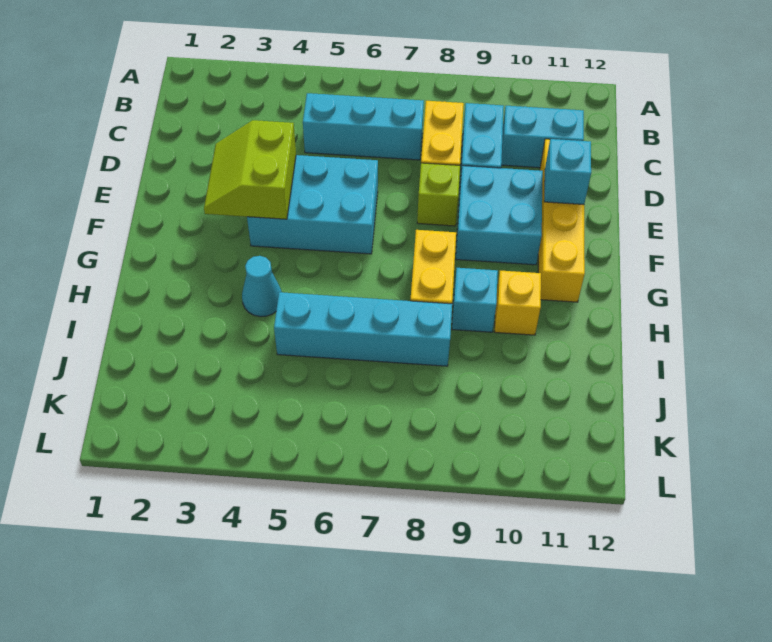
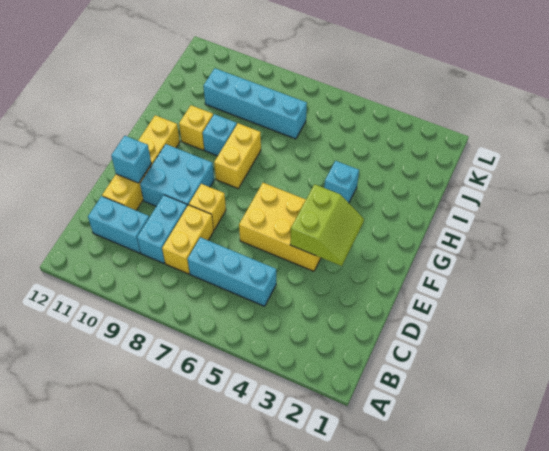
cyan 2x3 brick [247,155,378,254] -> yellow 2x3 brick [239,183,321,271]
lime 1x1 brick [417,163,460,226] -> yellow 1x1 brick [189,184,226,230]
cyan 1x1 cone [242,256,282,317] -> cyan 1x1 brick [324,161,359,203]
cyan 1x4 brick [274,292,452,366] -> cyan 1x4 brick moved to [203,68,307,139]

